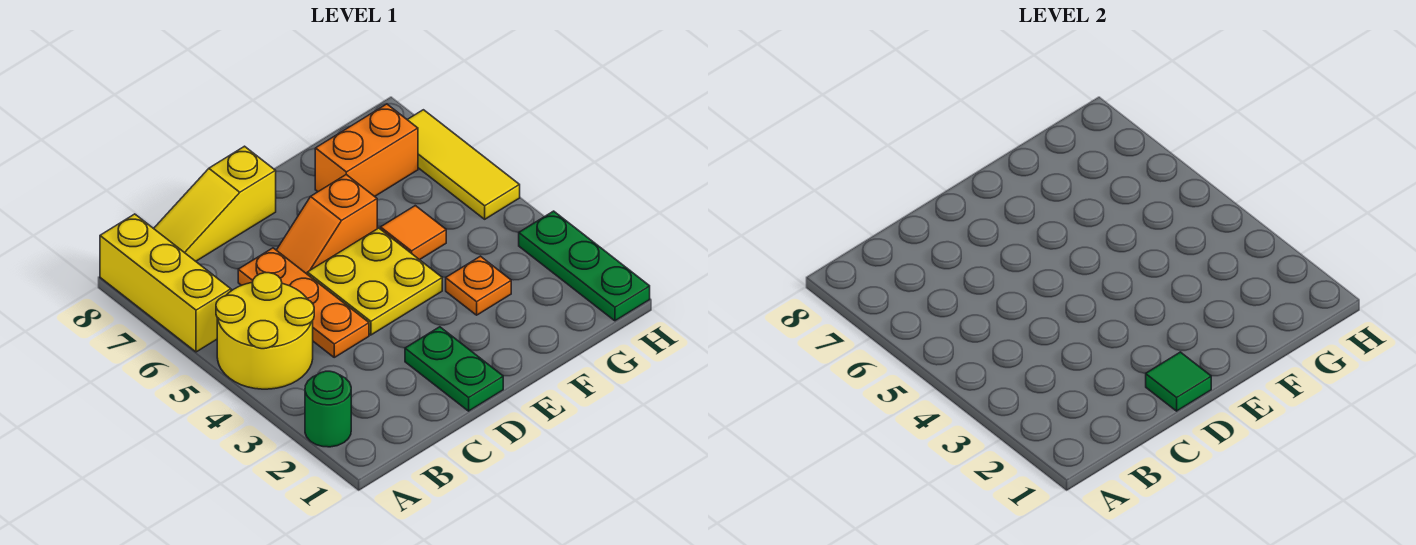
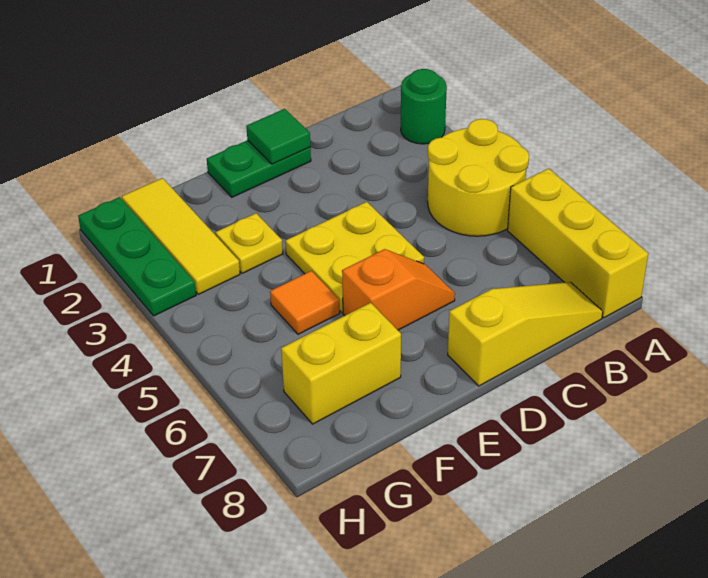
orange 1x3 plate [238,248,369,357] -> none
green 1x2 plate [405,327,503,411] -> green 1x2 plate turned to [207,140,311,197]
orange 1x1 plate [446,256,511,315] -> yellow 1x1 plate [216,213,283,273]
orange 1x2 brick [315,104,418,196] -> yellow 1x2 brick [281,303,401,424]
yellow 1x3 tile [407,110,520,219] -> yellow 1x3 tile moved to [122,178,240,294]

